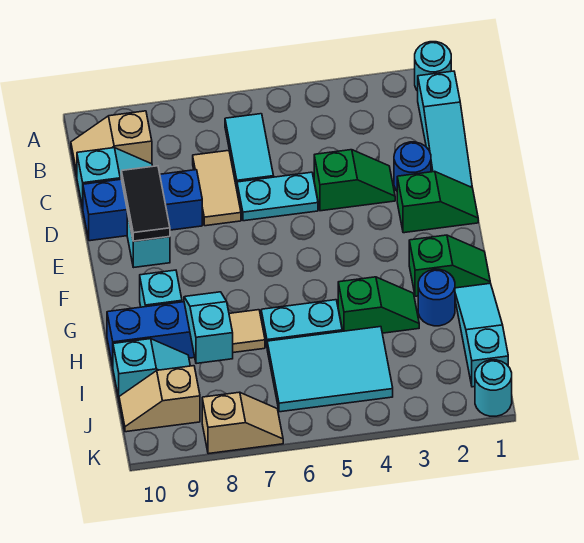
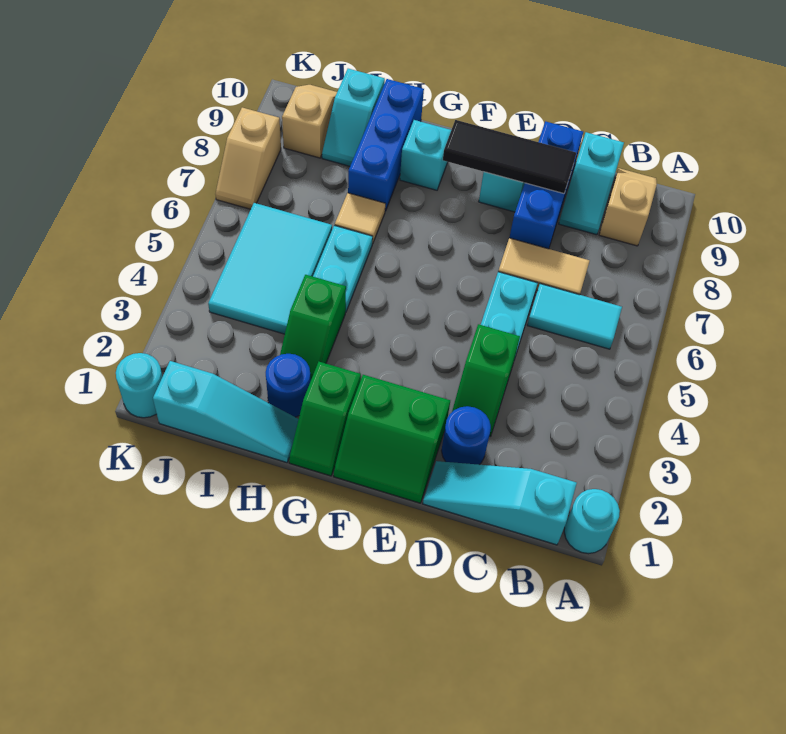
black 1x2 tile [121,166,170,241] -> black 1x3 tile [443,120,576,193]
green 1x2 slope [397,171,478,233] -> green 2x2 slope [334,375,450,503]
cyan 1x2 slope [184,292,233,364] -> none

